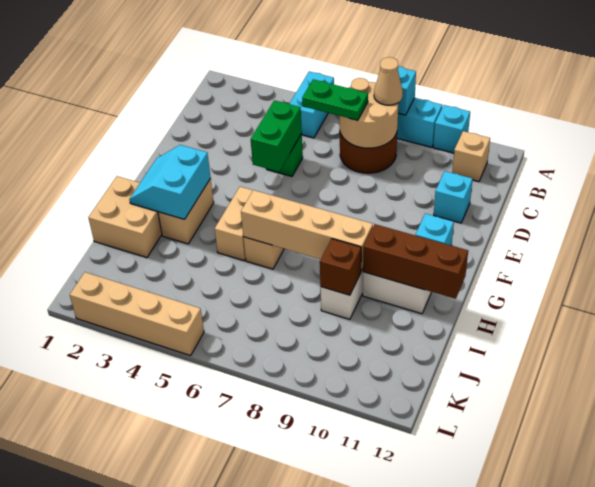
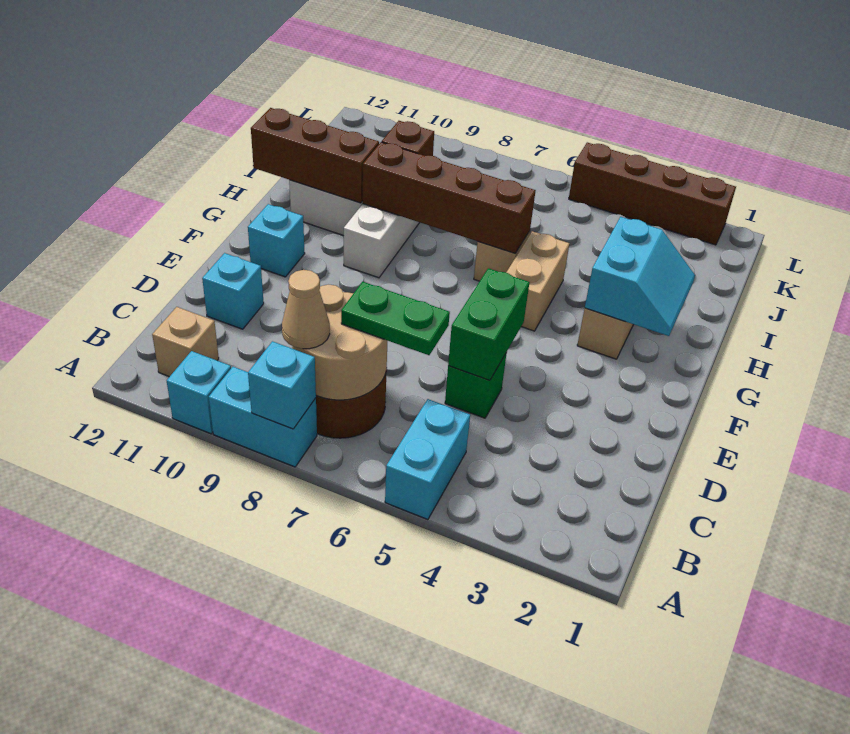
tan 2x2 brick [88,176,162,258] -> none
tan 1x4 brick [241,190,373,271] -> brown 1x4 brick [363,142,536,253]
tan 1x4 brick [70,272,204,356] -> brown 1x4 brick [569,143,736,245]

